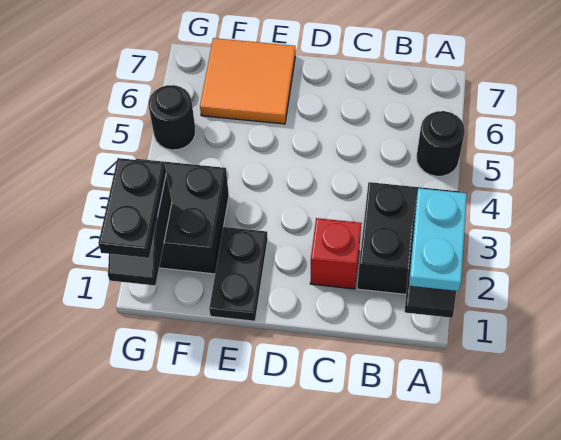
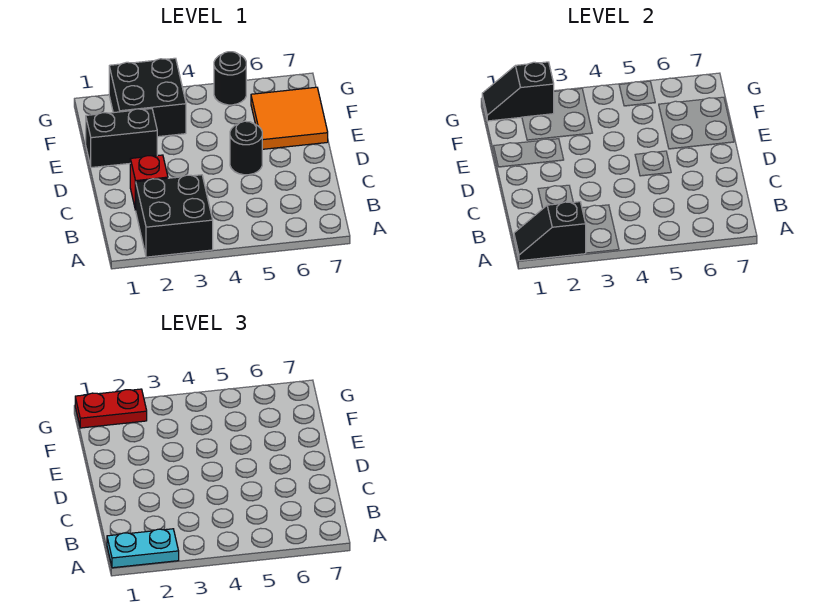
black 1x1 round brick [417,111,465,176] -> black 1x1 round brick moved to [230,121,262,175]
black 1x2 plate [209,227,268,321] -> black 1x2 brick [86,109,157,168]
black 1x2 plate [98,158,166,258] -> red 1x2 plate [75,389,147,428]

